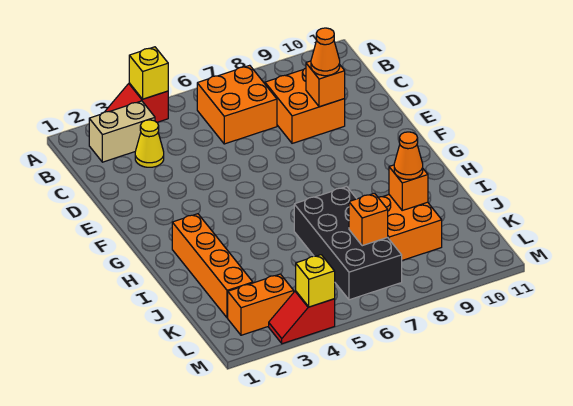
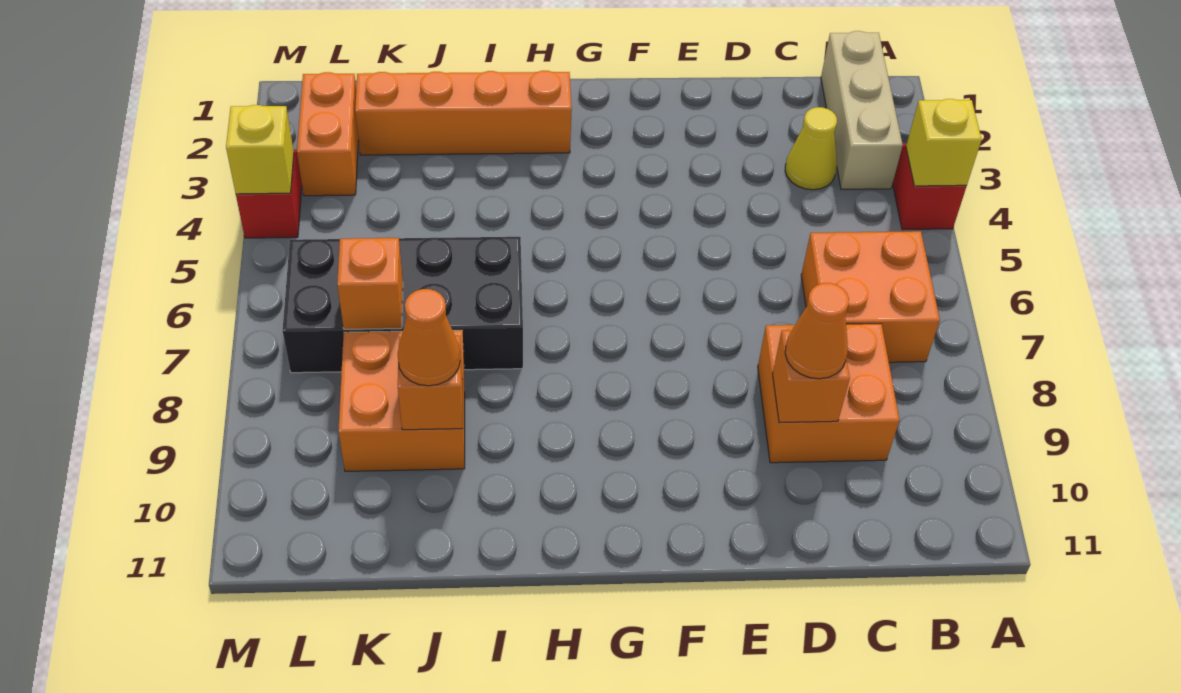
tan 1x2 brick [89,101,155,162] -> tan 1x3 brick [821,31,903,189]

